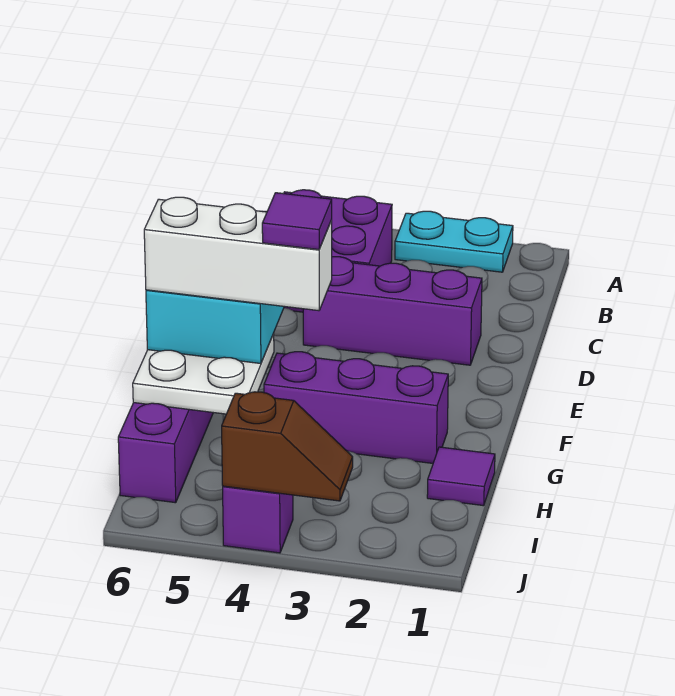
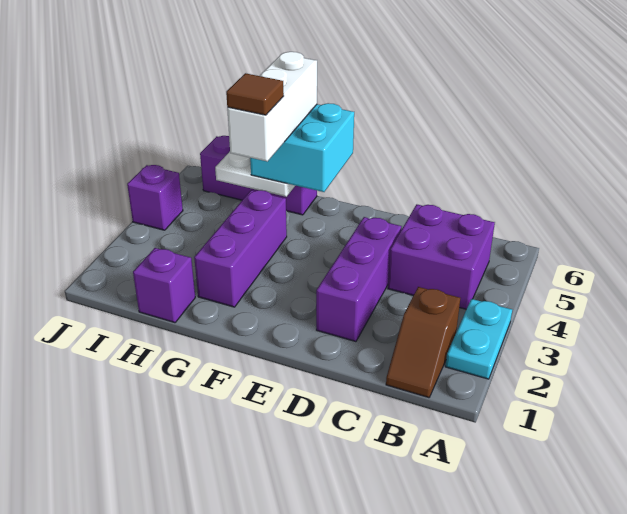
purple 1x1 tile [262,193,332,250] -> brown 1x1 tile [226,73,284,115]
purple 1x1 tile [427,447,495,506] -> purple 1x1 brick [133,248,195,323]
brown 1x2 slope [222,392,353,501] -> brown 1x2 slope moved to [386,287,460,398]

